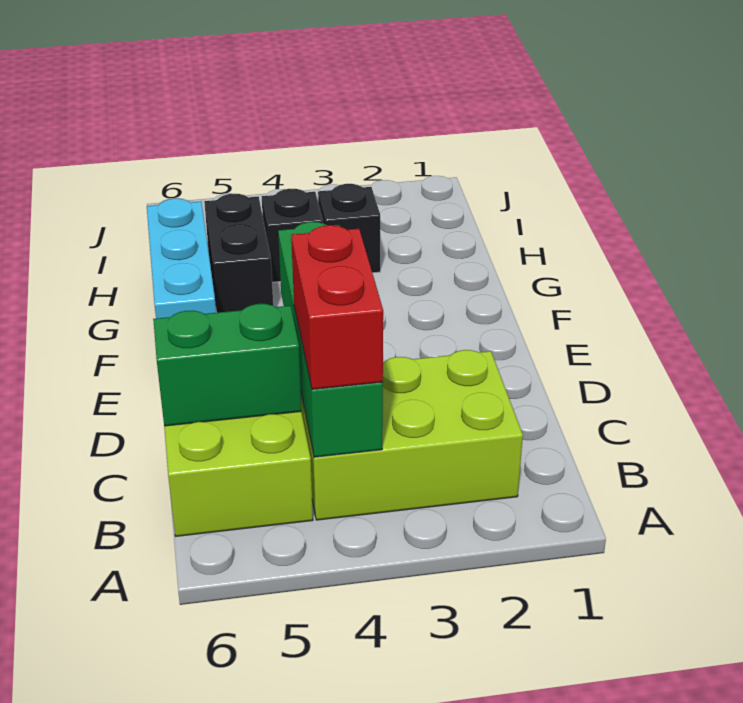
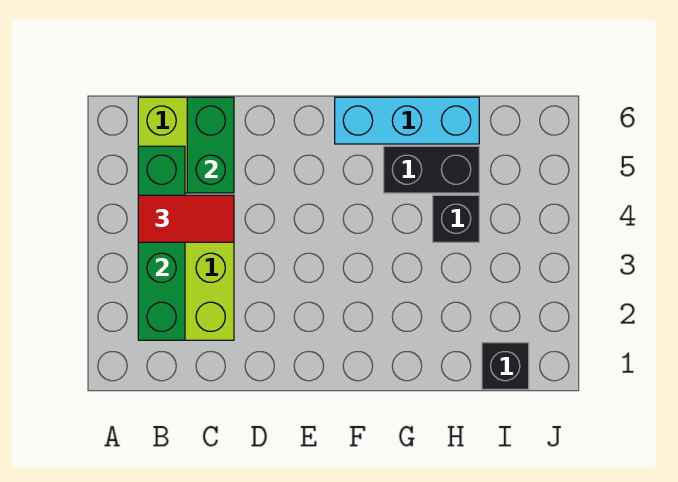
green 1x4 brick [278,222,383,457] -> green 1x4 brick turned to [138,146,185,340]
red 1x2 brick [291,225,383,389] -> red 1x2 tile [138,195,234,242]
black 1x1 brick [318,184,380,273] -> black 1x1 brick moved to [482,343,529,389]

